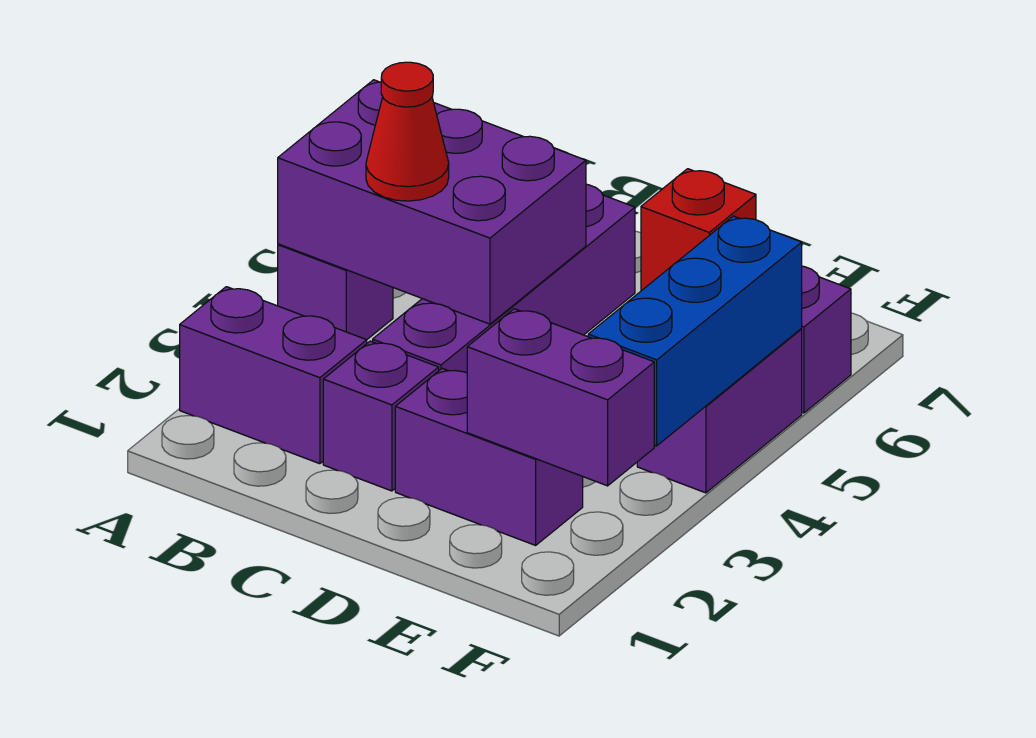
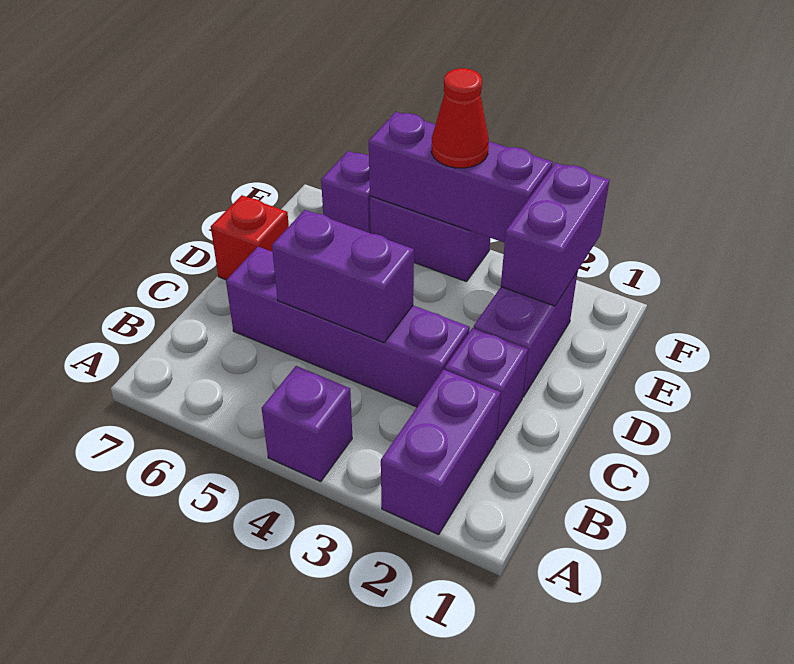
purple 2x3 brick [278,80,586,324] -> purple 1x2 brick [272,210,414,343]
red 1x1 cone [366,62,449,201] -> red 1x1 cone moved to [431,68,489,168]
blue 1x3 brick [588,216,802,446] -> purple 1x3 brick [369,112,553,243]

